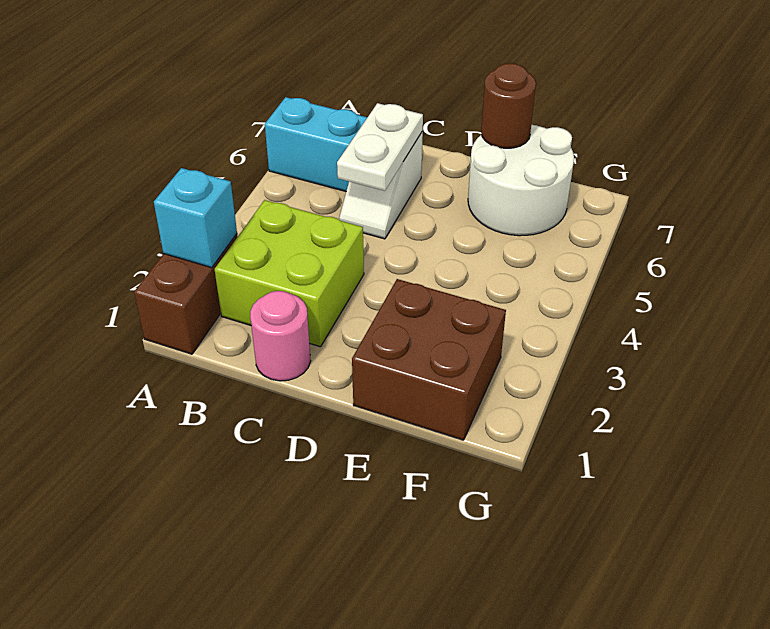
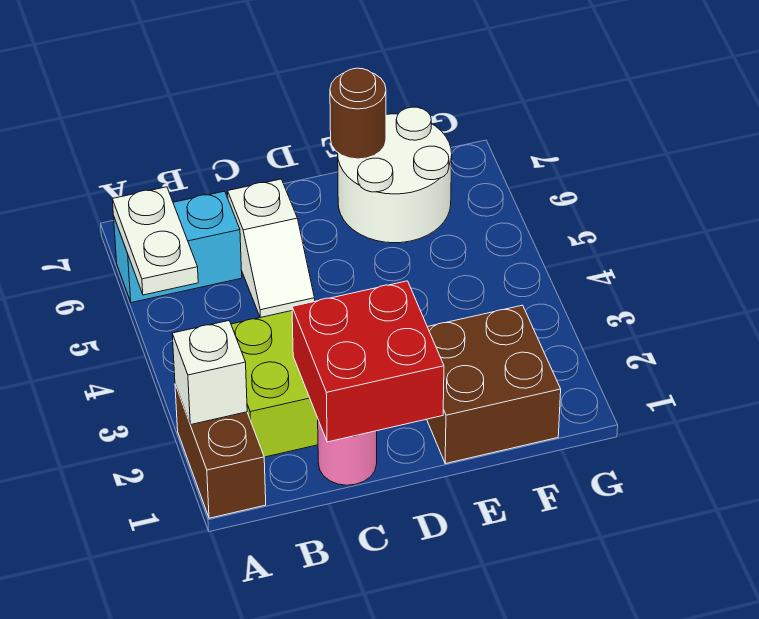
cyan 1x1 brick [154,168,237,268] -> white 1x1 brick [172,321,247,425]
none -> red 2x2 brick [292,281,444,442]
white 1x2 plate [337,103,423,191] -> white 1x2 plate moved to [112,187,198,295]

